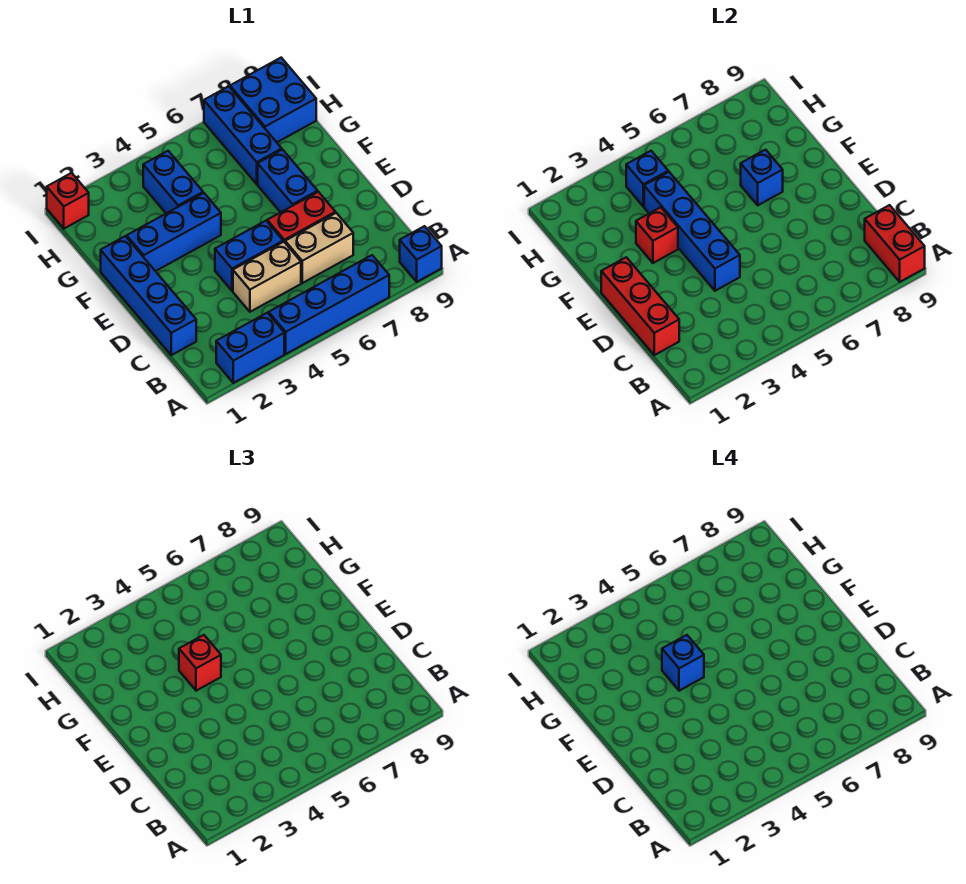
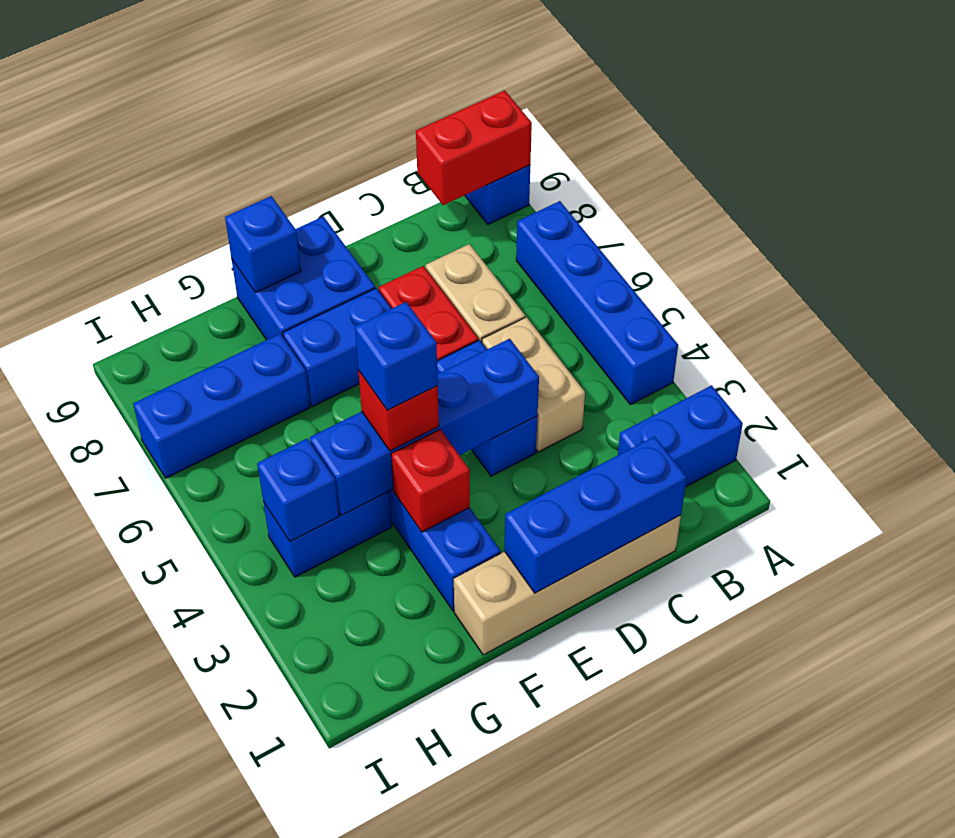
blue 1x2 brick [216,313,284,383] -> blue 1x2 brick turned to [618,385,743,487]
blue 1x4 brick [101,236,196,355] -> tan 1x4 brick [454,515,681,655]
red 1x3 brick [601,257,679,355] -> blue 1x3 brick [505,436,687,593]
blue 1x1 brick [741,150,783,205] -> blue 1x1 brick moved to [225,196,301,293]
blue 2x2 brick [230,58,316,142] -> blue 2x2 brick moved to [232,216,375,340]
red 1x1 brick [47,173,89,229] -> none

